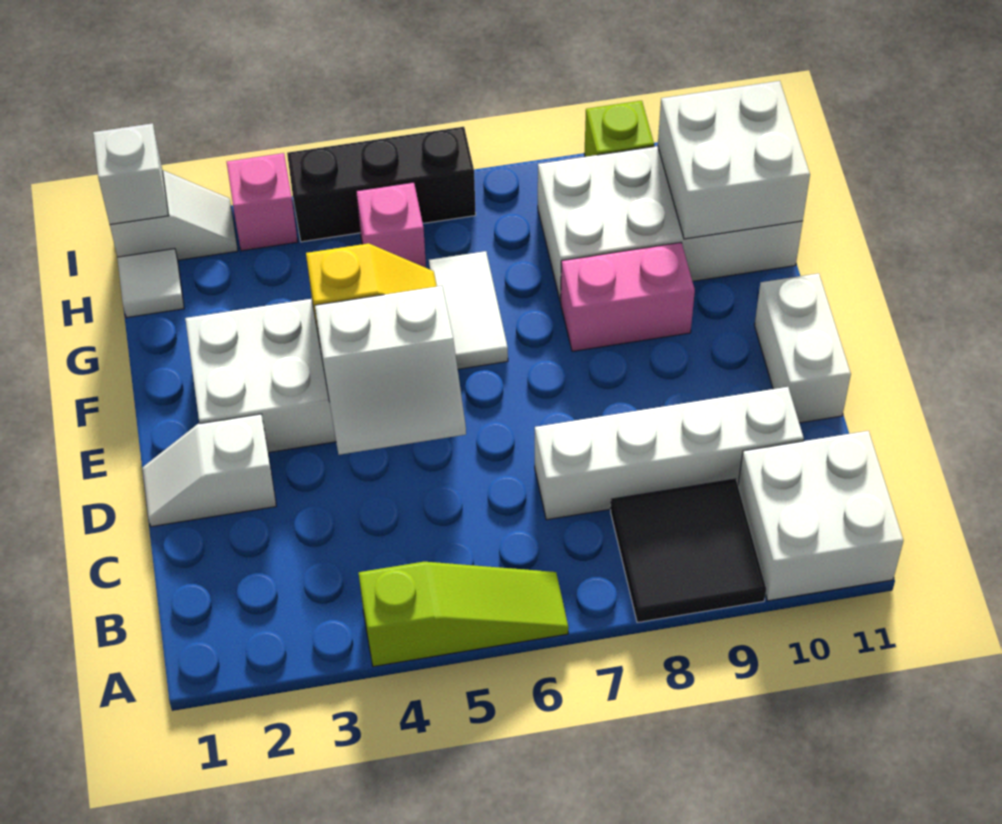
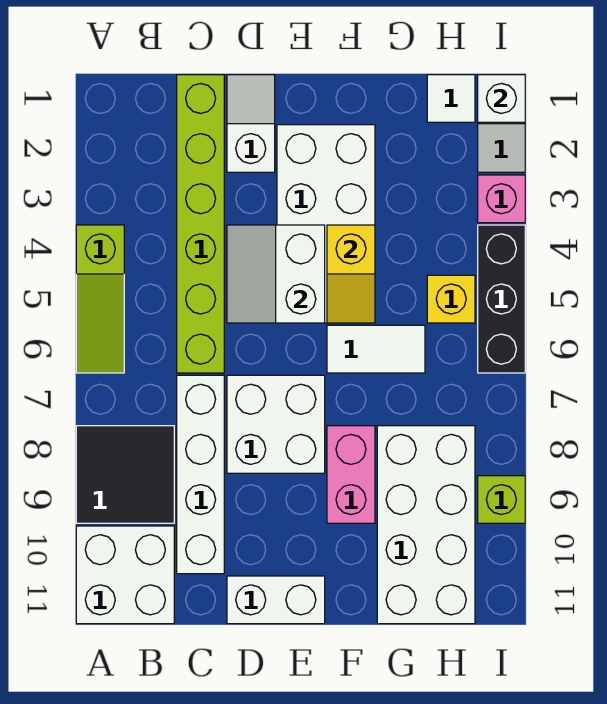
none -> lime 1x6 brick [177,75,224,373]
white 2x2 brick [658,81,810,239] -> white 2x2 brick moved to [227,375,325,473]
pink 1x1 brick [356,182,426,268] -> yellow 1x1 brick [427,275,475,323]

